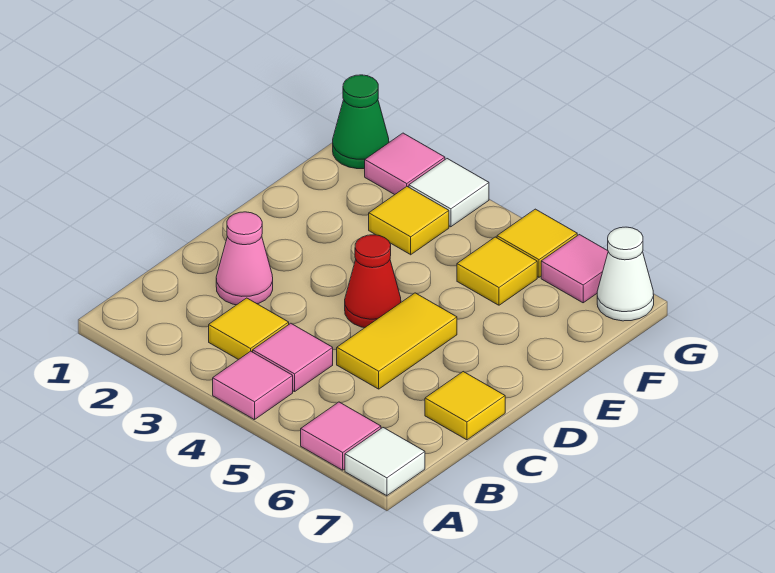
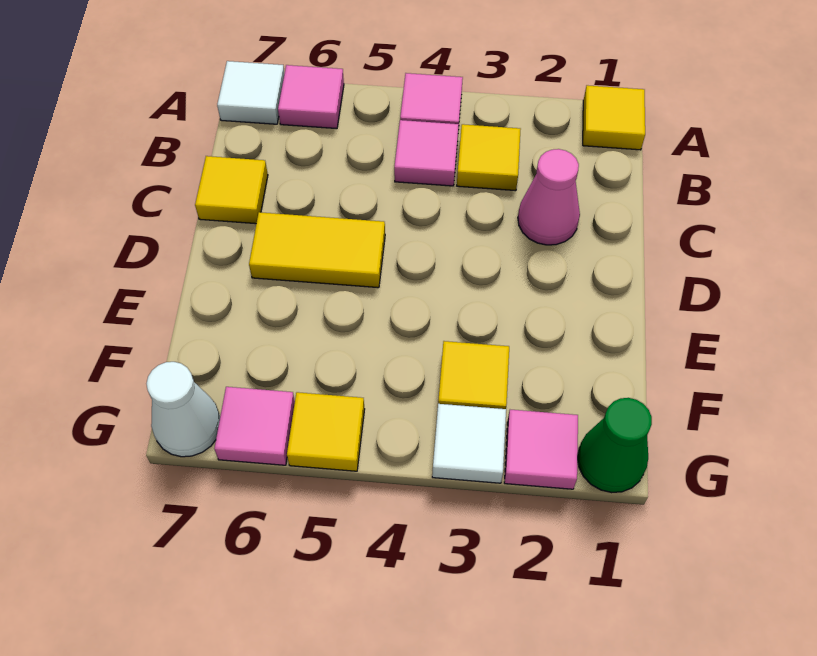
yellow 1x2 tile [337,293,457,389] -> yellow 1x2 tile turned to [249,212,385,288]
red 1x1 cone [345,235,401,328] -> none
yellow 1x1 tile [457,237,537,305] -> yellow 1x1 tile moved to [583,85,645,150]

